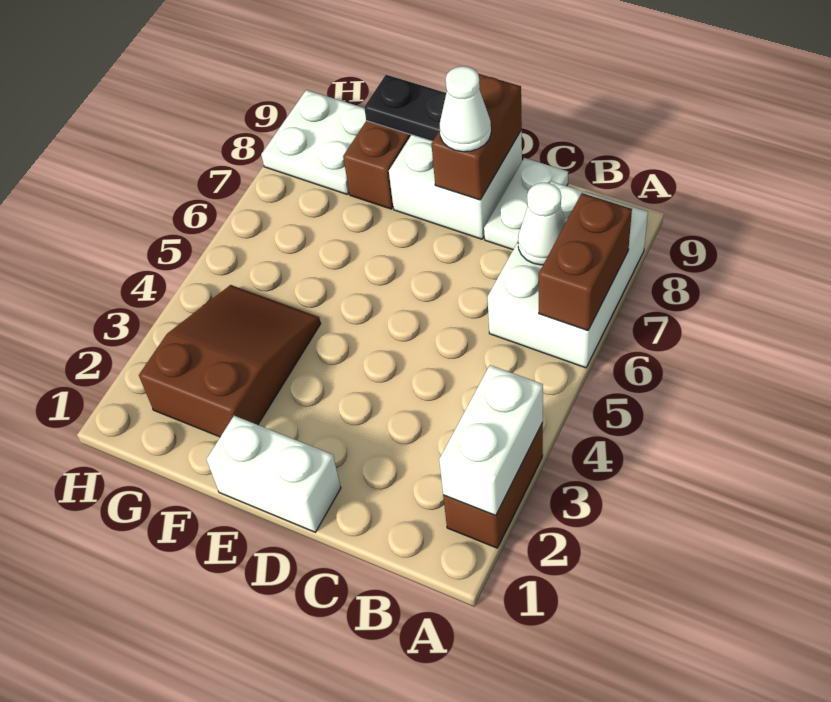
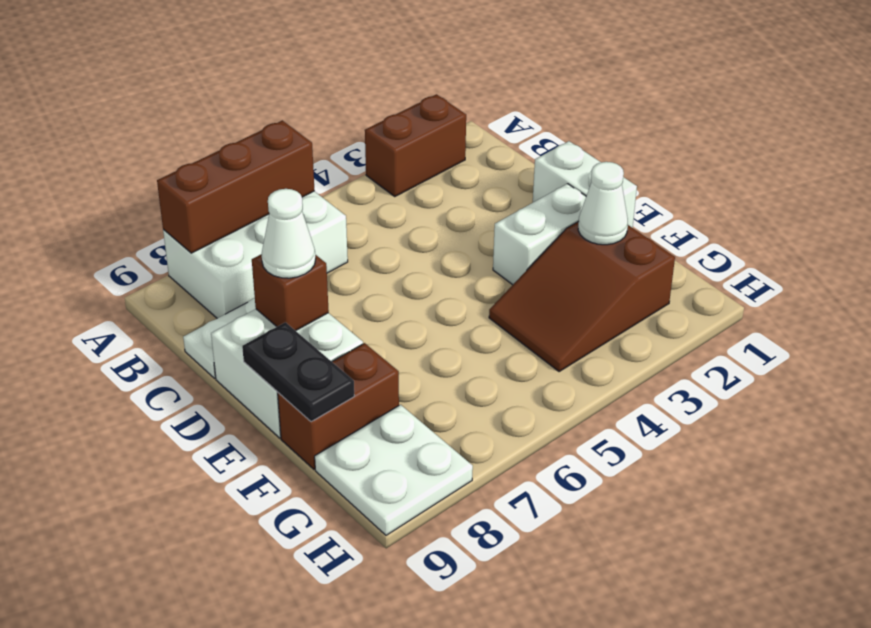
white 1x2 brick [439,365,543,516] -> white 1x2 brick moved to [493,184,586,285]
brown 1x2 brick [539,193,632,331] -> brown 1x3 brick [157,120,315,253]
white 1x1 cone [518,183,566,265] -> white 1x1 cone moved to [578,162,628,245]
brown 1x2 brick [432,74,522,200] -> brown 1x1 brick [252,254,329,331]

